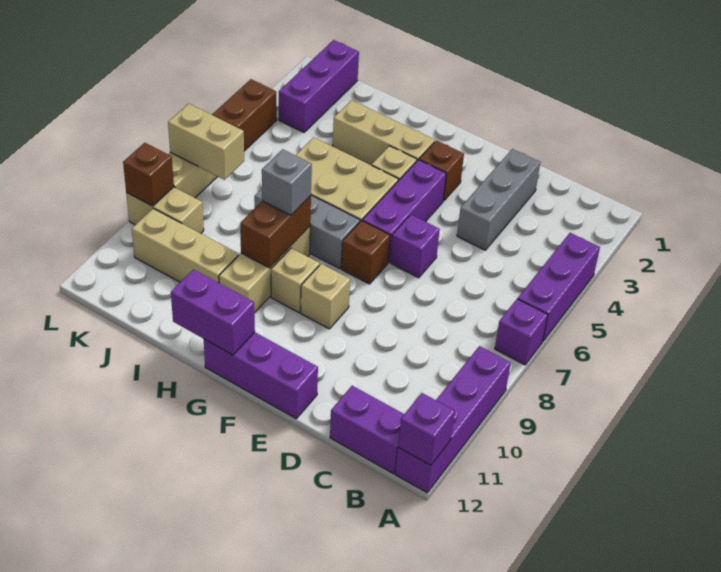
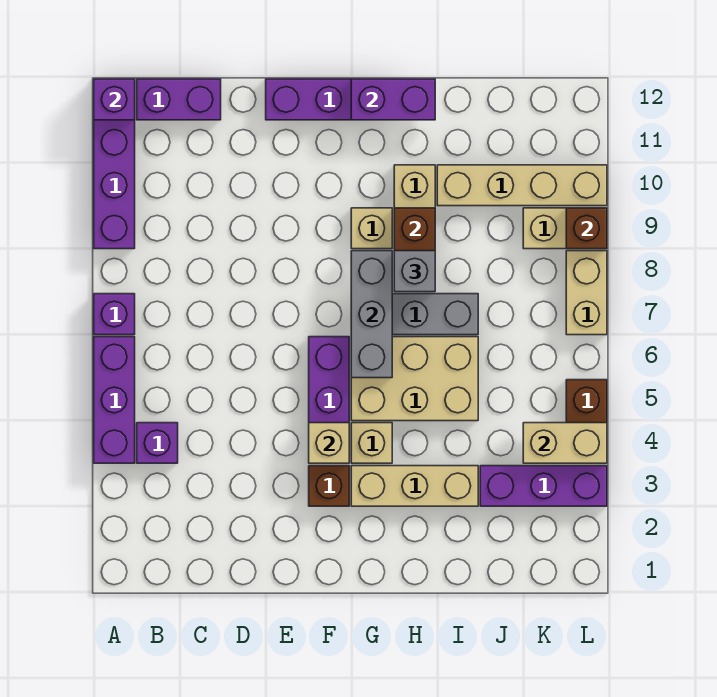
grey 1x3 brick [457,149,540,250] -> grey 1x3 brick moved to [351,251,392,378]
purple 1x1 brick [390,215,440,278] -> purple 1x1 brick moved to [137,423,178,463]
brown 1x1 brick [341,221,390,284] -> none
tan 1x1 brick [301,264,350,329] -> tan 1x1 brick moved to [309,423,349,463]
tan 1x3 brick [132,208,239,283] -> tan 1x4 brick [437,165,607,206]
purple 1x3 brick [279,40,359,132] -> purple 1x3 brick turned to [480,466,607,506]
tan 1x2 brick [168,104,244,180] -> tan 1x2 brick moved to [523,423,607,463]

